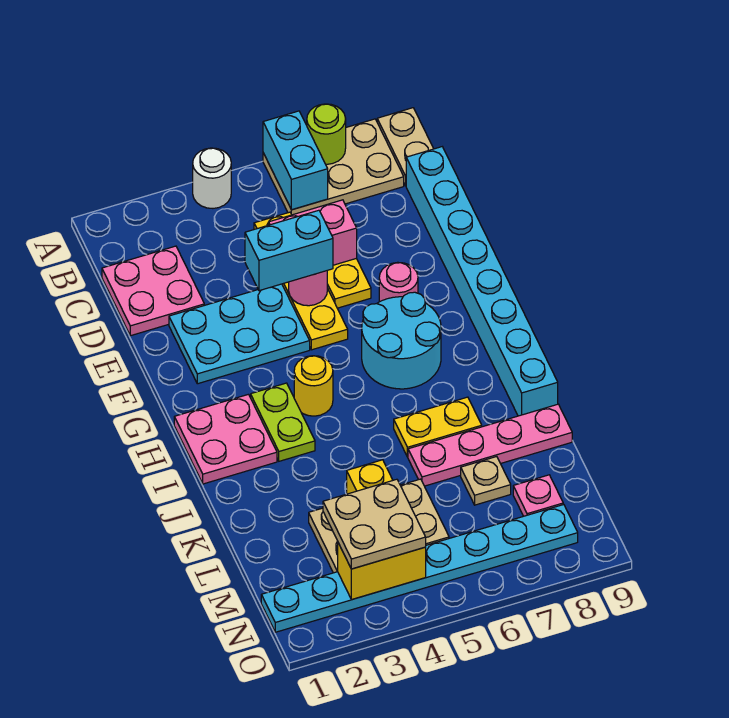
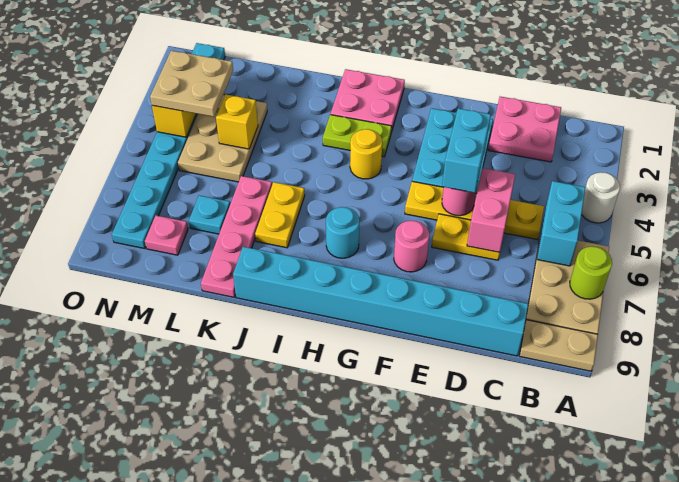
cyan 1x2 brick [263,111,328,210] -> cyan 1x2 brick turned to [537,181,586,266]
cyan 2x2 round brick [362,292,441,389] -> cyan 1x1 round brick [326,207,360,258]
tan 1x1 plate [461,457,511,505] -> cyan 1x1 plate [189,195,230,234]

